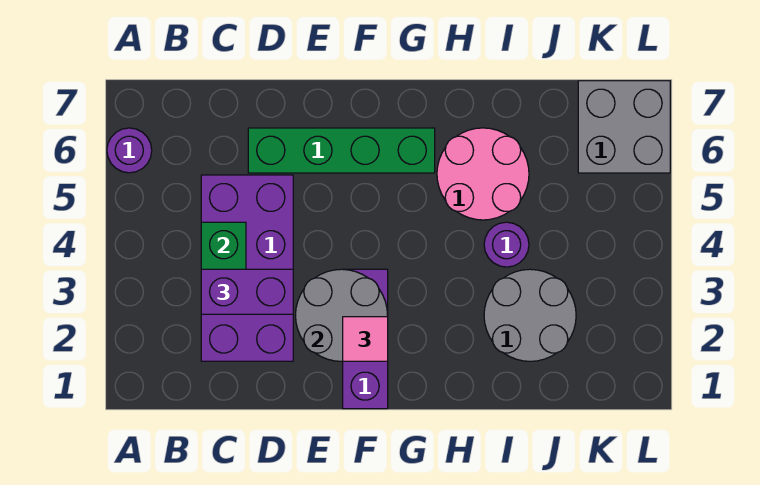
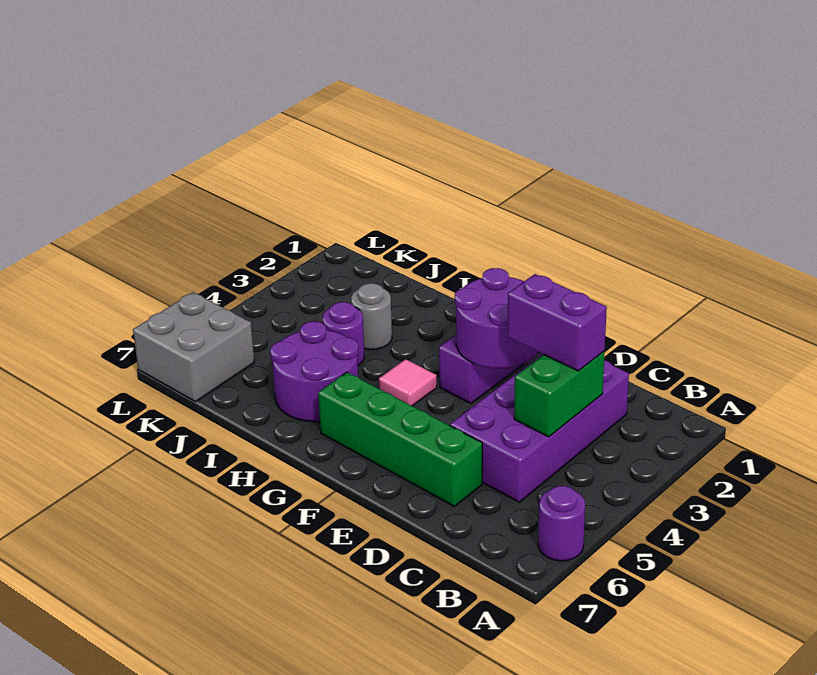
grey 2x2 round brick [296,269,388,361] -> purple 2x2 round brick [455,268,538,369]
pink 1x1 tile [343,317,388,361] -> pink 1x1 tile moved to [379,359,437,406]
pink 2x2 round brick [437,128,529,220] -> purple 2x2 round brick [270,321,358,422]
grey 2x2 round brick [484,269,576,361] -> grey 1x1 round brick [351,283,392,350]

